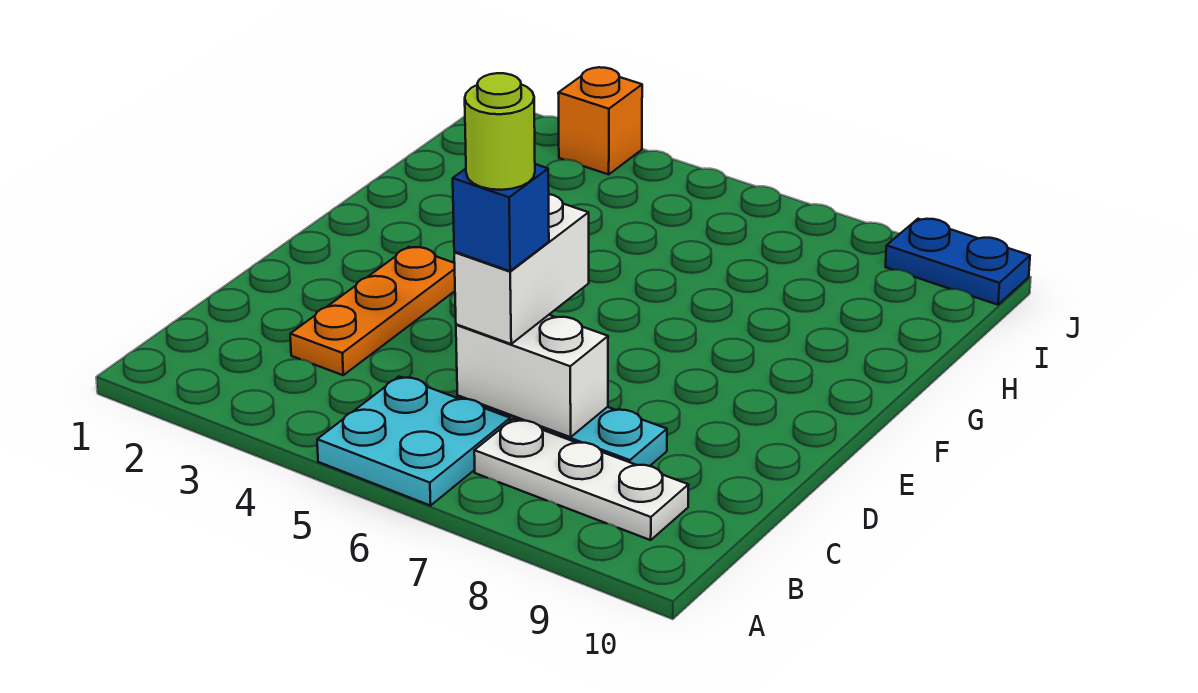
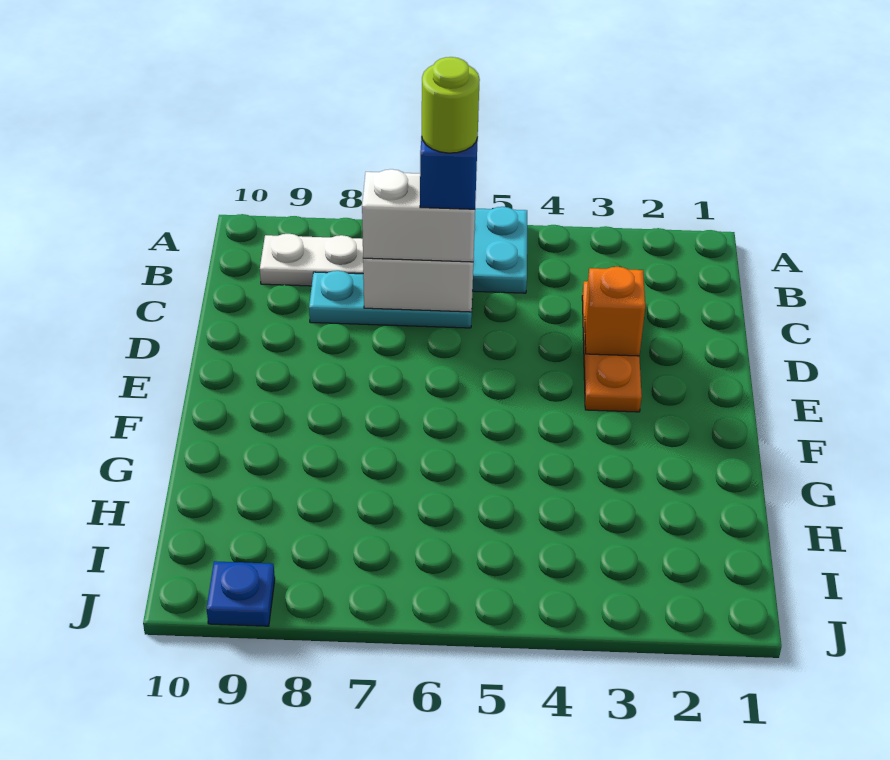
white 1x2 brick [454,194,589,344] -> white 1x2 brick turned to [362,169,476,262]
orange 1x1 brick [558,67,642,174] -> orange 1x1 brick moved to [585,267,645,356]
blue 1x2 plate [886,219,1030,305] -> blue 1x1 plate [207,561,275,626]

